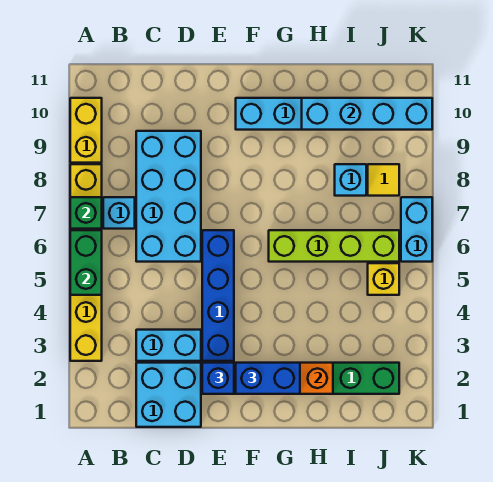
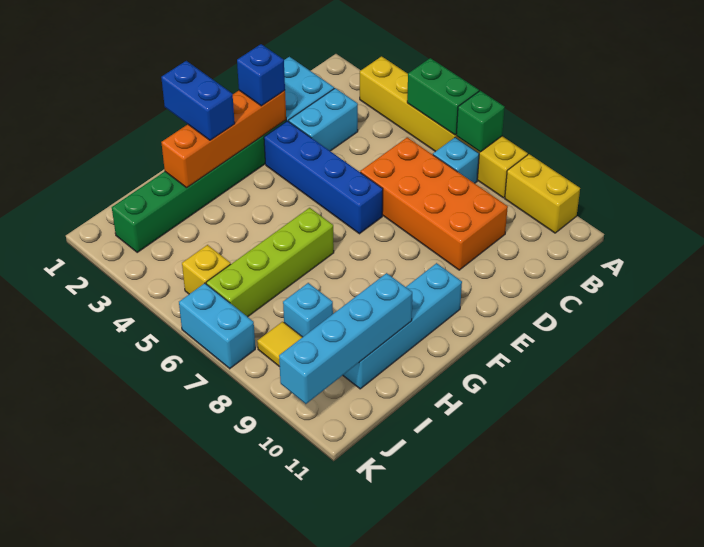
cyan 2x4 brick [136,131,201,262] -> orange 2x4 brick [360,137,508,270]
blue 1x2 brick [236,363,300,394] -> blue 1x2 brick turned to [161,61,235,140]

